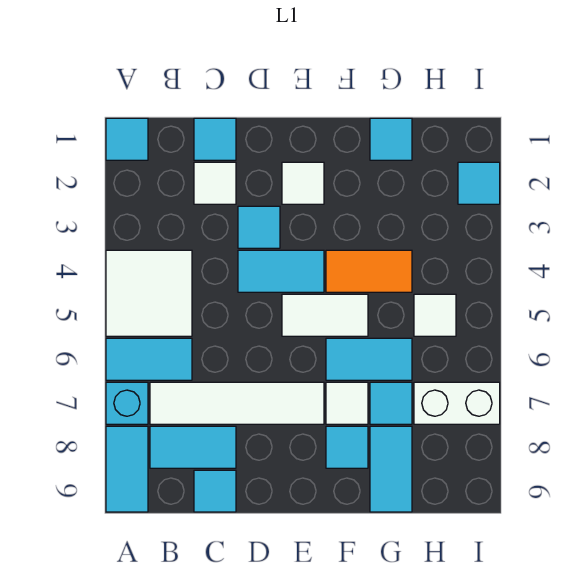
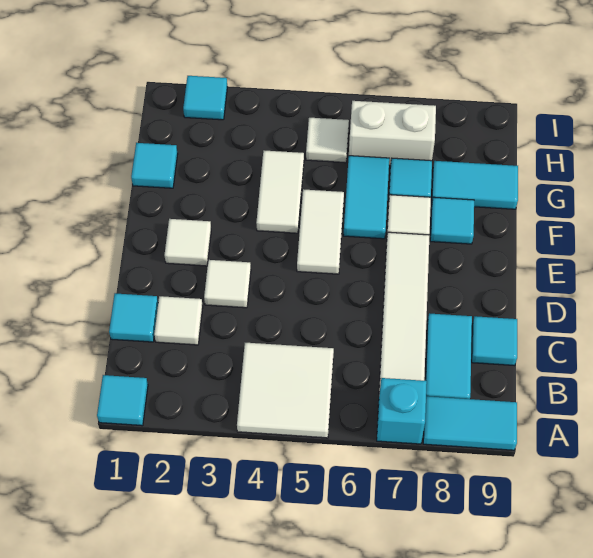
cyan 1x2 tile [106,338,192,380] -> none
cyan 1x1 tile [238,206,280,248] -> white 1x1 tile [204,260,251,308]
cyan 1x2 tile [238,250,324,292] -> none
orange 1x2 tile [326,250,412,292] -> white 1x2 tile [256,150,304,233]
white 1x2 brick [414,382,500,424] -> white 1x2 brick turned to [349,101,436,165]

